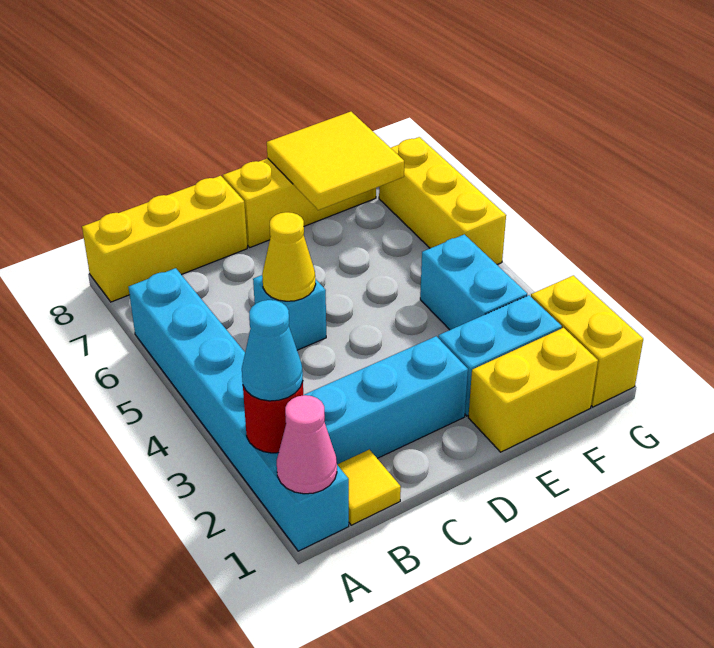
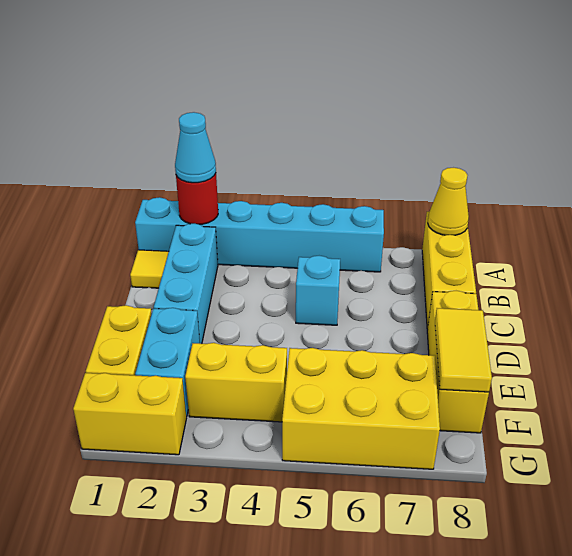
pink 1x1 cone [277,395,337,494] -> none
yellow 1x1 cone [262,212,316,301] -> yellow 1x1 cone moved to [428,168,469,235]
yellow 2x2 tile [267,112,404,210] -> yellow 1x2 tile [435,308,492,392]
cyan 1x2 brick [420,234,527,330] -> yellow 1x2 brick [185,343,287,422]
yellow 1x3 brick [379,137,506,264] -> yellow 2x3 brick [282,348,440,469]

